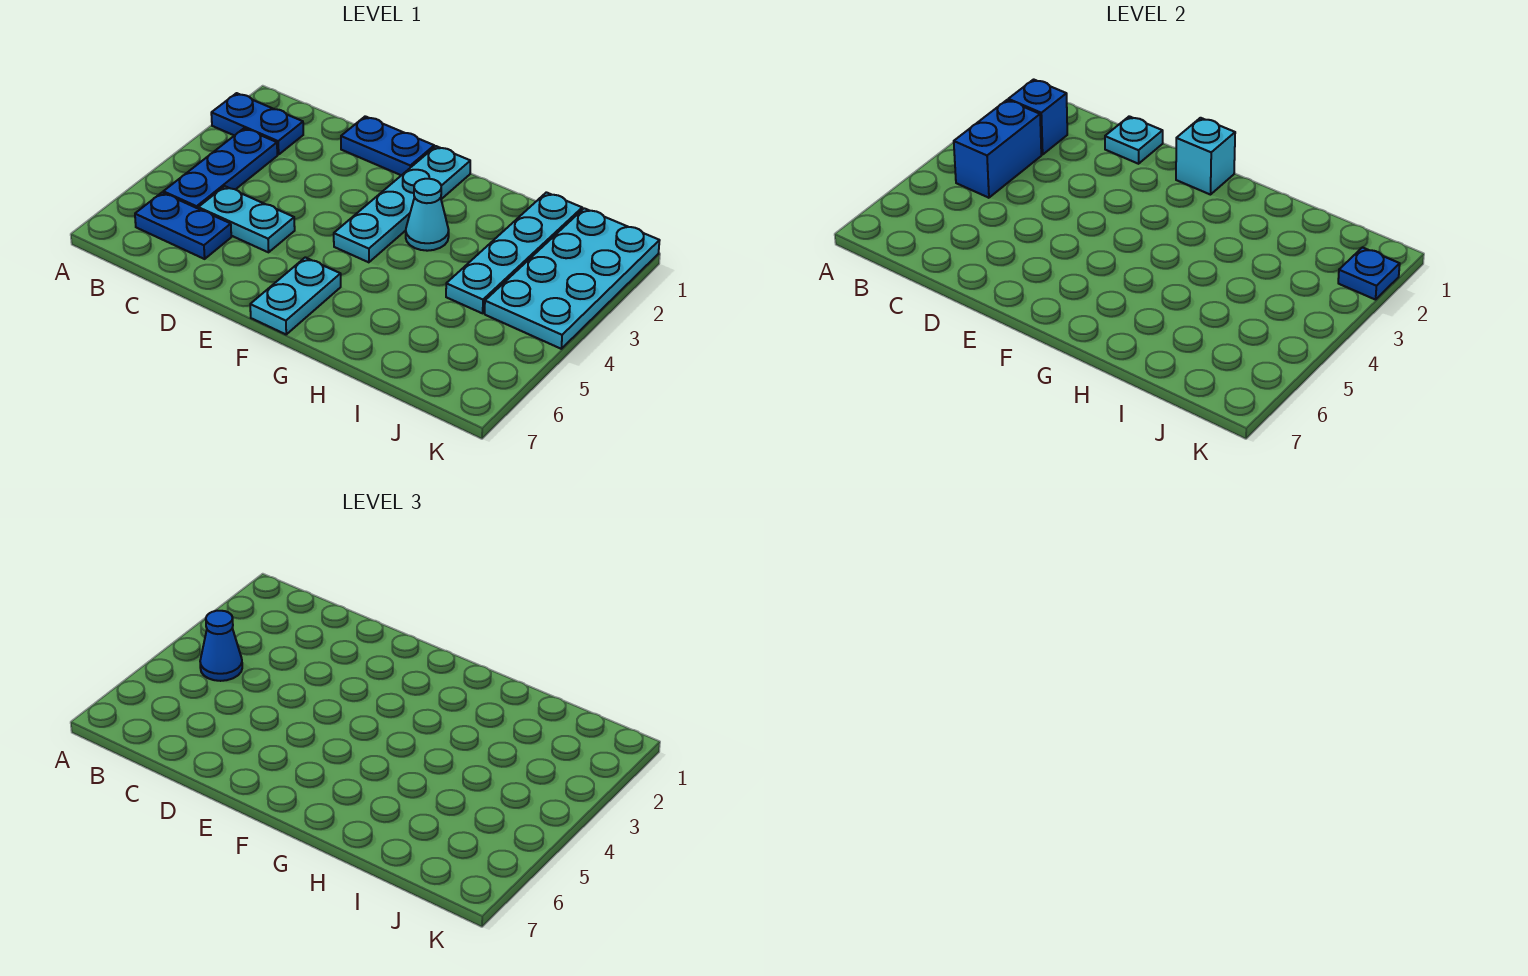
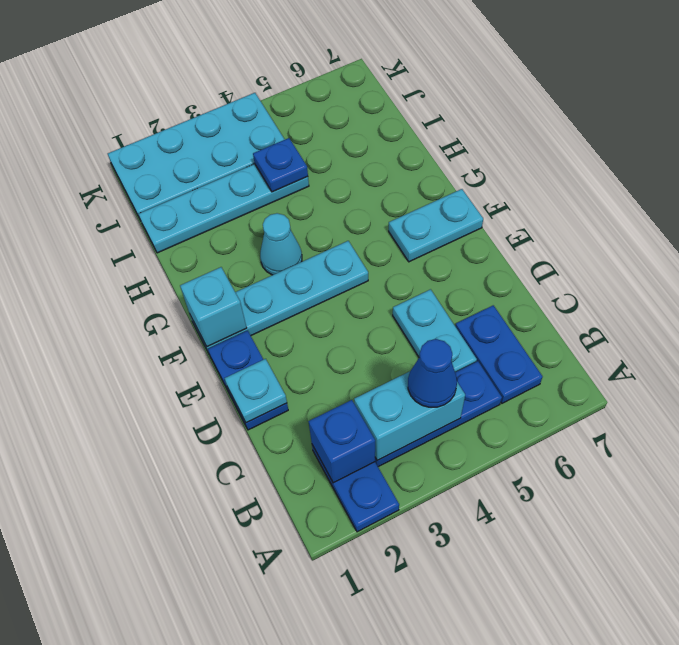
blue 1x2 brick [954,100,1041,198] -> cyan 1x2 brick [354,371,465,460]
blue 1x1 plate [1338,247,1400,300] -> blue 1x1 plate moved to [253,138,308,192]

